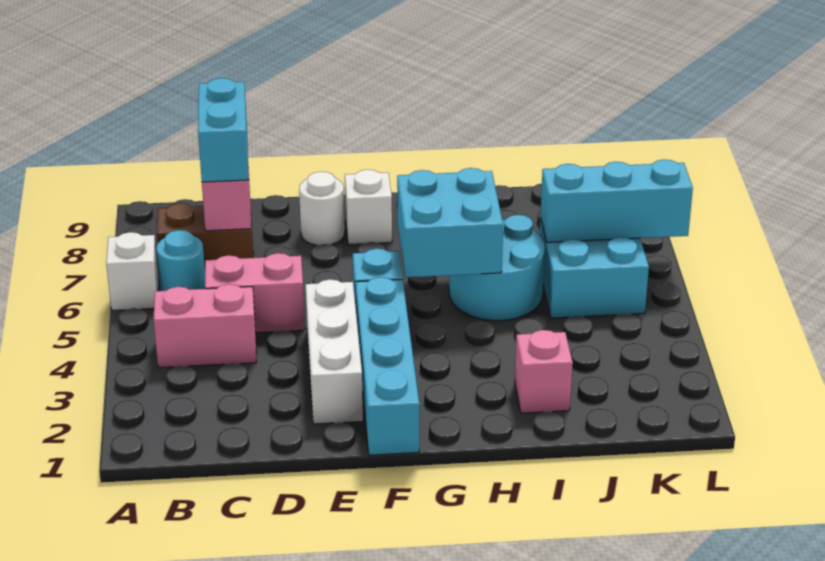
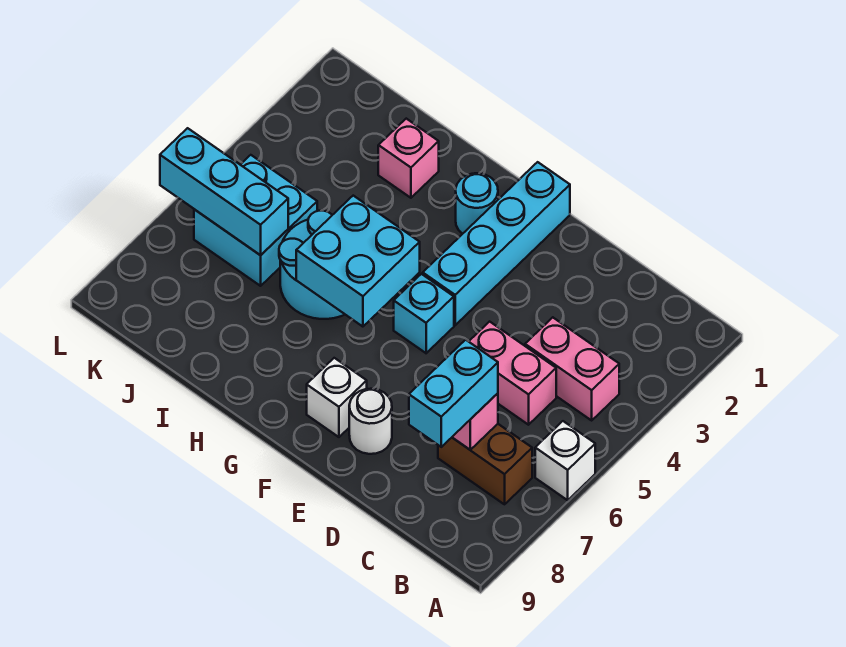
cyan 1x1 round brick [156,230,205,291] -> cyan 1x1 round brick moved to [456,173,498,234]
white 1x3 brick [305,279,363,424] -> none

